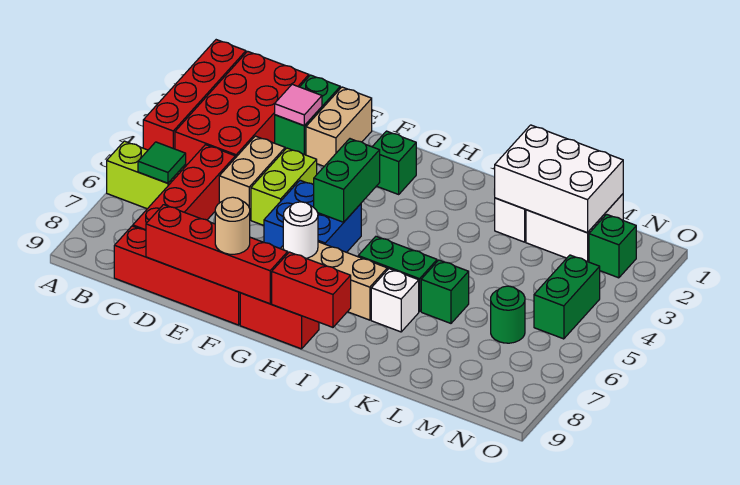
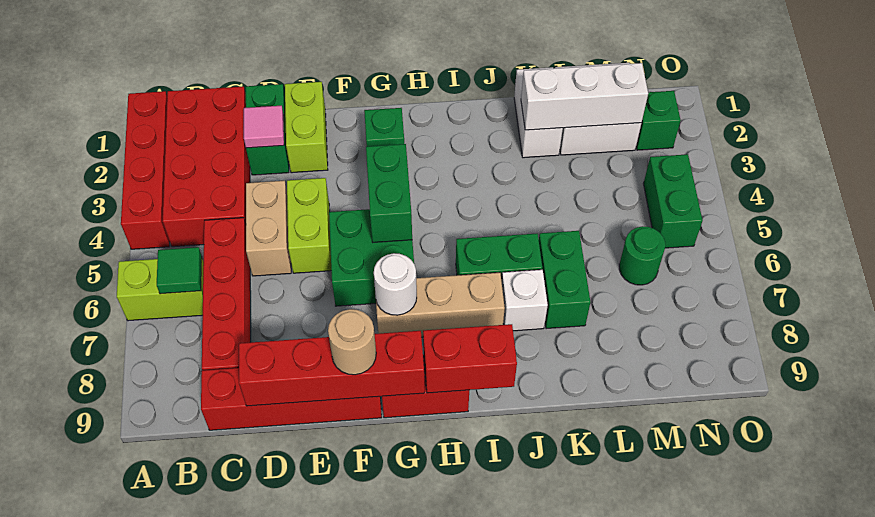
tan 1x2 brick [306,87,372,166] -> lime 1x2 brick [285,82,328,173]
blue 2x2 brick [264,180,361,252] -> green 2x2 brick [329,209,414,306]
white 2x3 brick [494,125,623,233] -> white 1x3 brick [521,63,648,130]
green 1x1 brick [421,260,469,323] -> green 1x2 brick [539,231,590,329]

